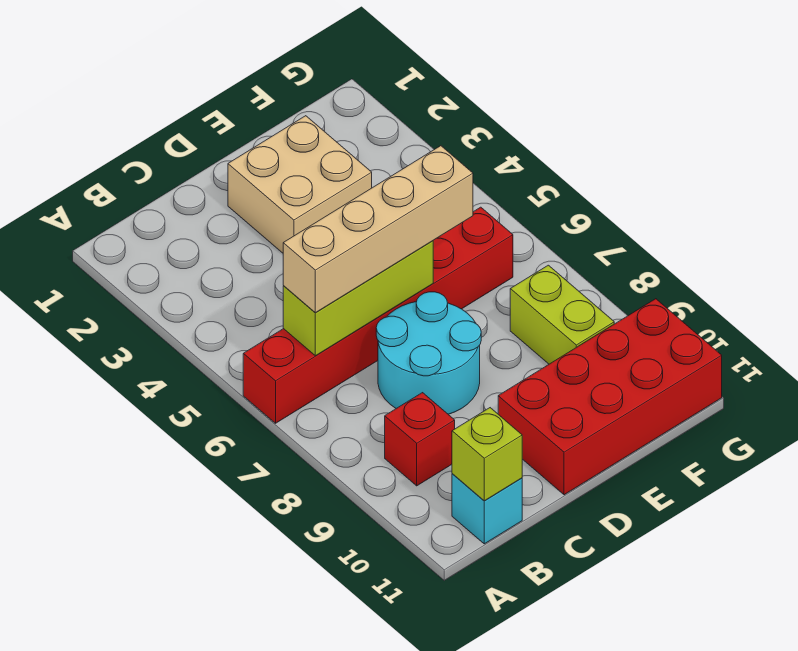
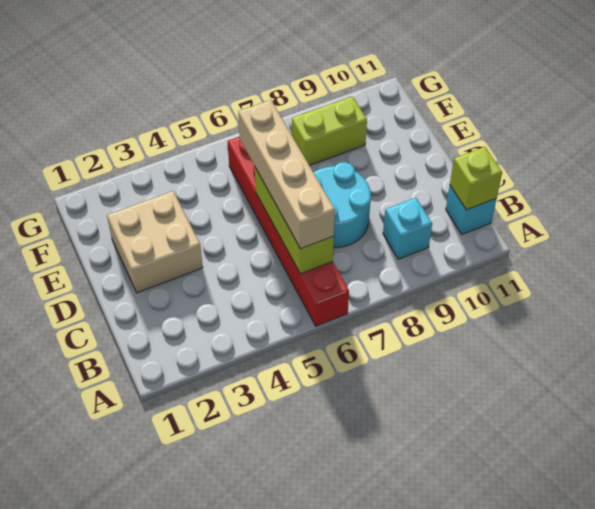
red 1x1 brick [385,393,455,486] -> cyan 1x1 brick [383,198,432,259]
red 2x4 brick [498,299,722,495] -> none

